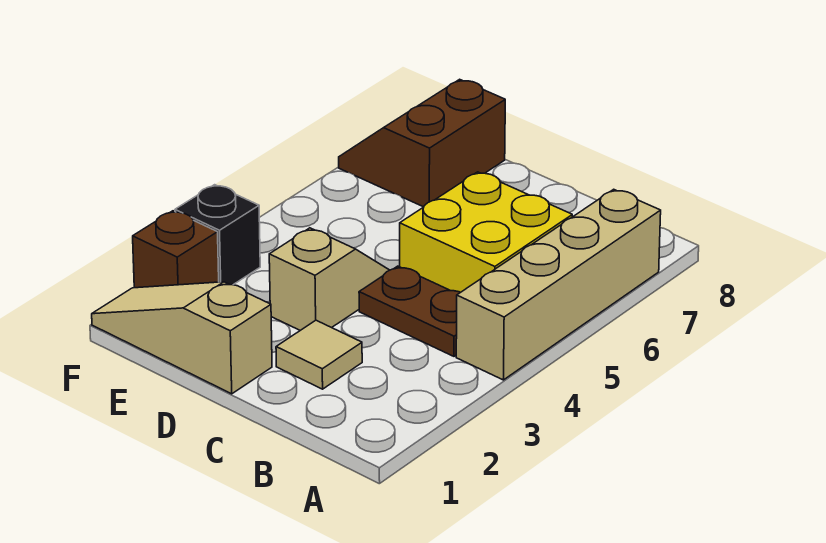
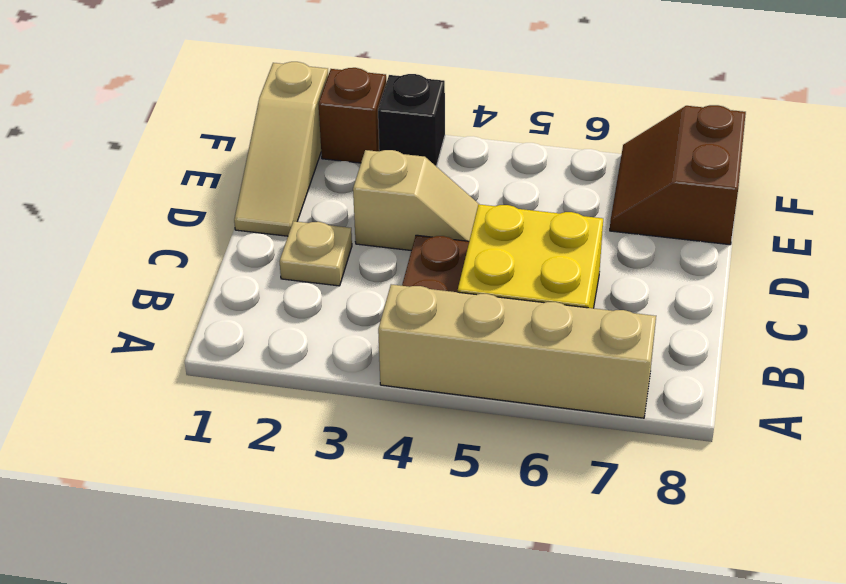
tan 1x1 tile [276,320,362,389] -> tan 1x1 plate [279,221,352,286]
tan 1x3 slope [92,282,272,394] -> tan 1x3 slope turned to [234,62,328,236]
brown 2x2 slope [339,79,505,207] -> brown 2x2 slope turned to [610,105,746,245]

